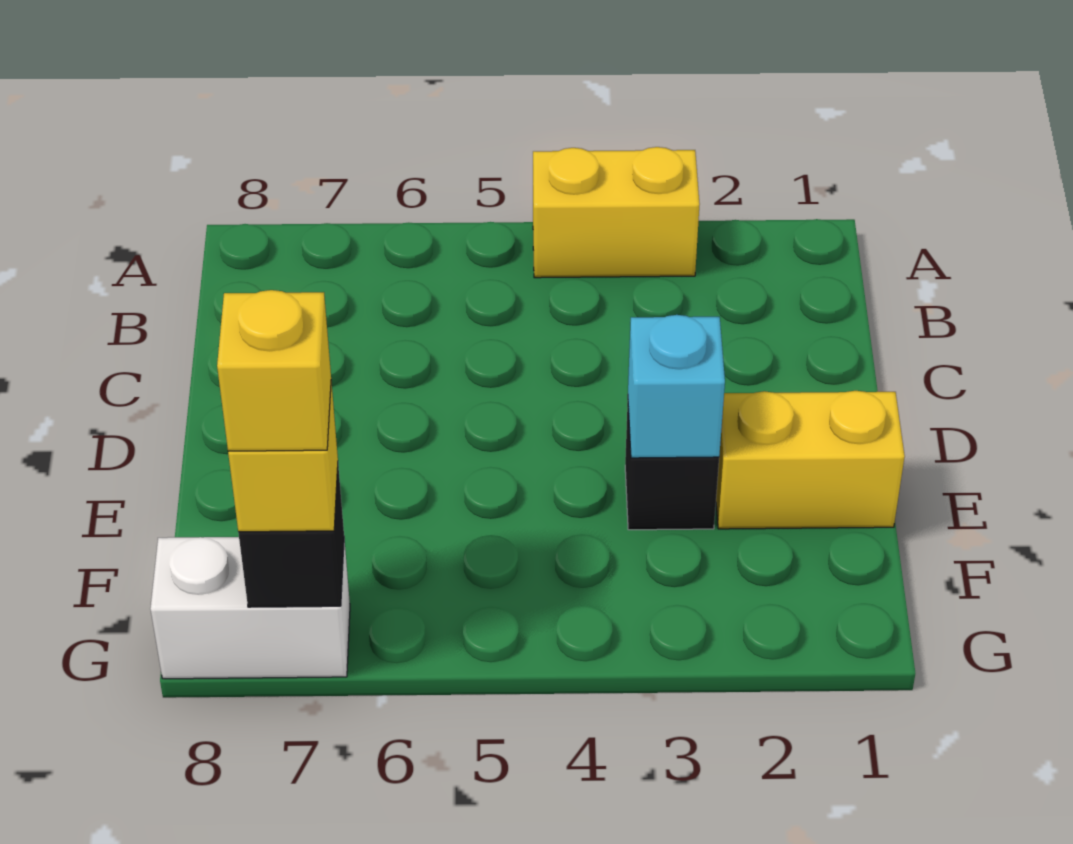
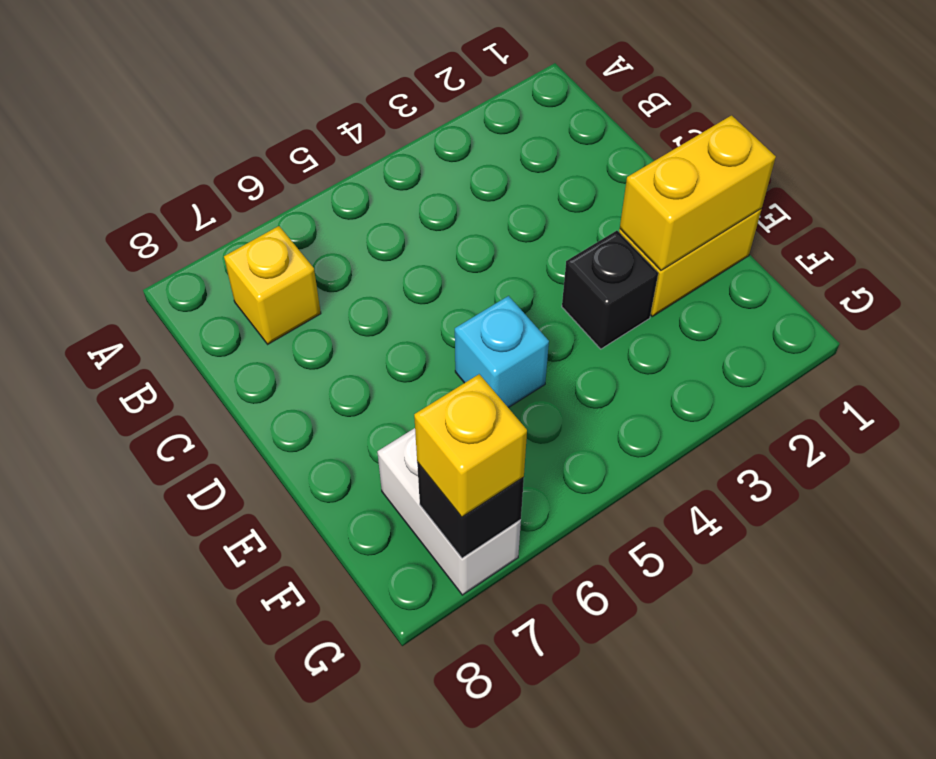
yellow 1x2 brick [533,147,700,278] -> yellow 1x2 brick moved to [620,115,776,270]
cyan 1x1 brick [628,315,725,458] -> cyan 1x1 brick moved to [455,296,549,408]
white 1x2 brick [150,537,350,679] -> white 1x2 brick turned to [377,428,521,595]
yellow 1x1 brick [217,290,331,451] -> yellow 1x1 brick moved to [224,226,321,344]

